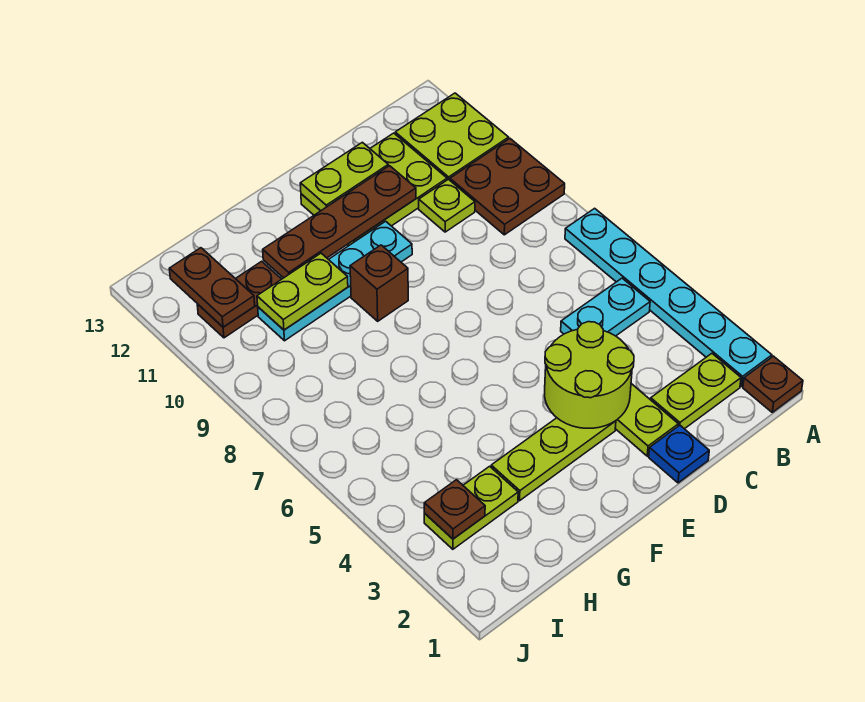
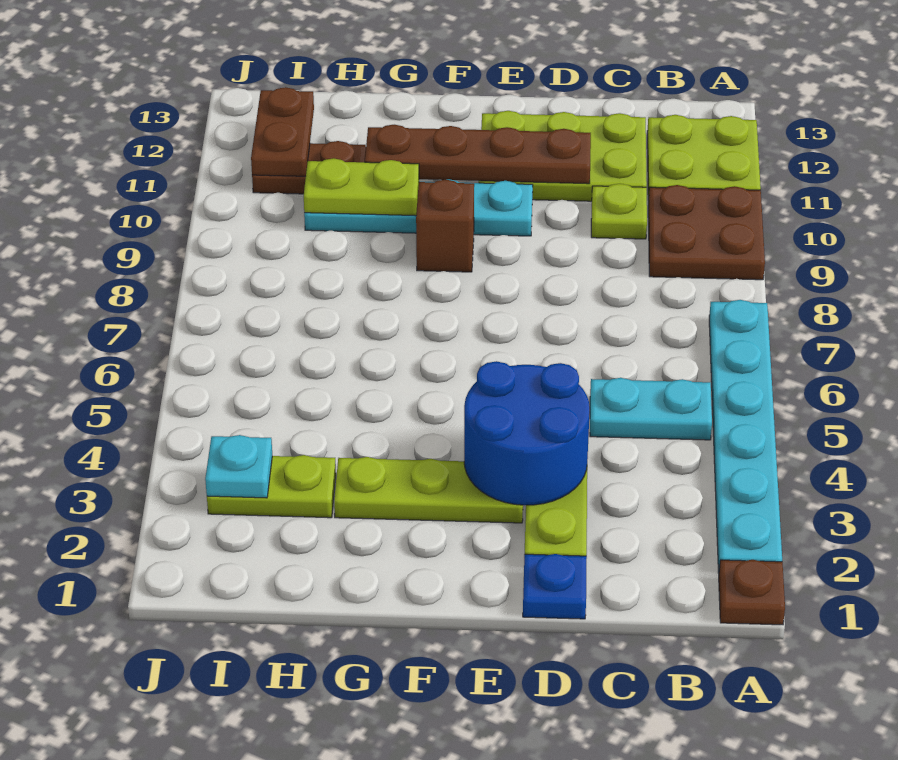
lime 1x2 plate [651,353,741,429] -> none
lime 2x2 round brick [545,322,634,428] -> blue 2x2 round brick [464,361,590,505]
lime 1x2 plate [300,142,388,211] -> none
brown 1x1 plate [424,480,485,539] -> cyan 1x1 plate [205,435,272,498]

